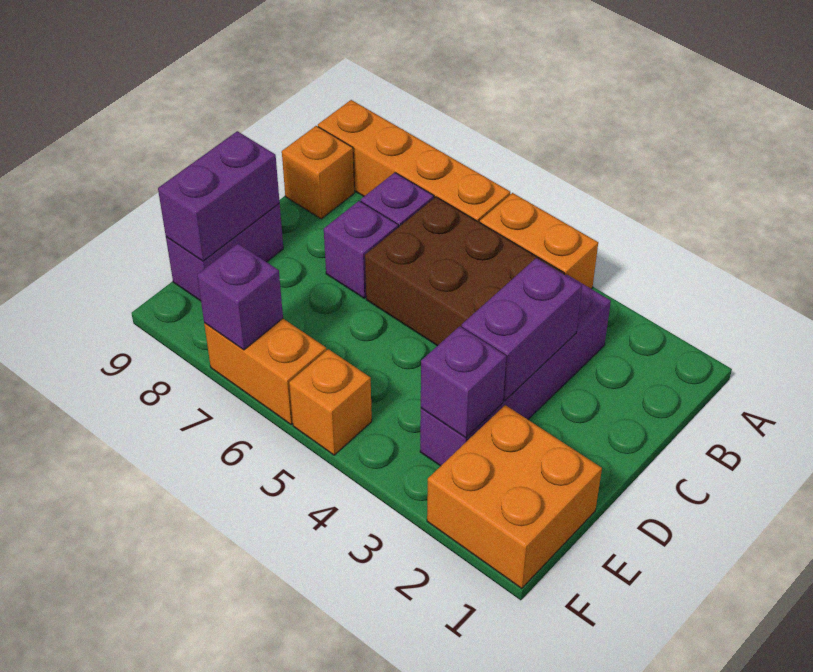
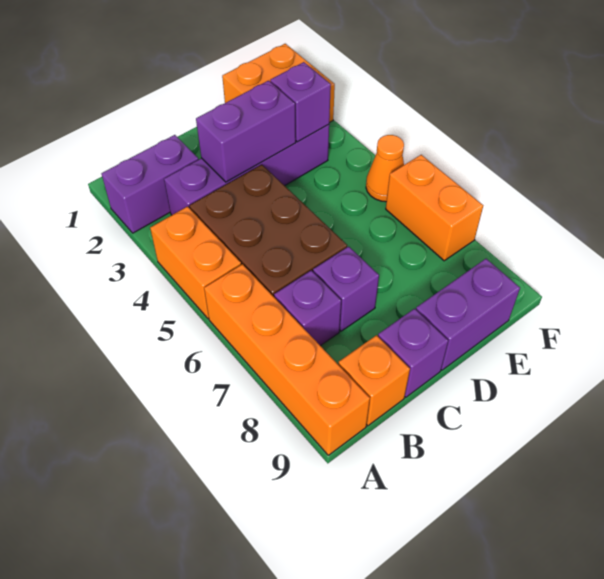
purple 1x2 brick [158,131,280,261] -> purple 1x2 brick moved to [101,135,199,233]
orange 1x1 brick [289,349,372,455] -> orange 1x1 cone [366,135,404,202]
purple 1x1 brick [197,244,283,350] -> purple 1x1 brick moved to [378,309,448,397]

